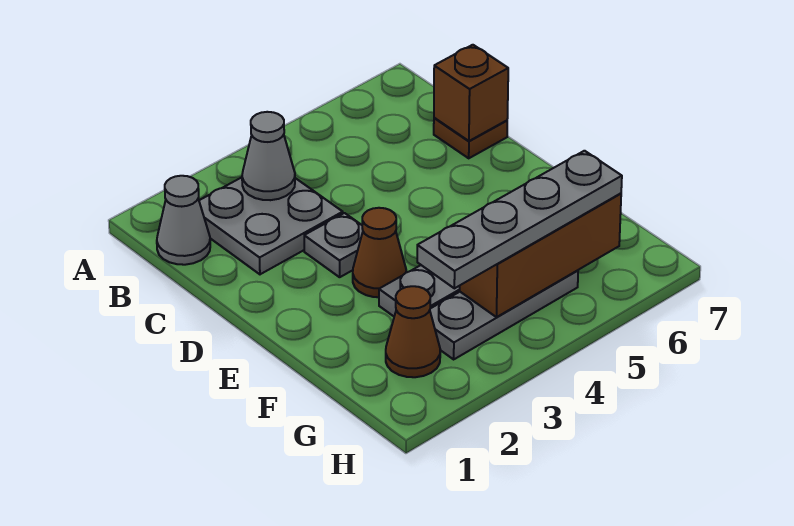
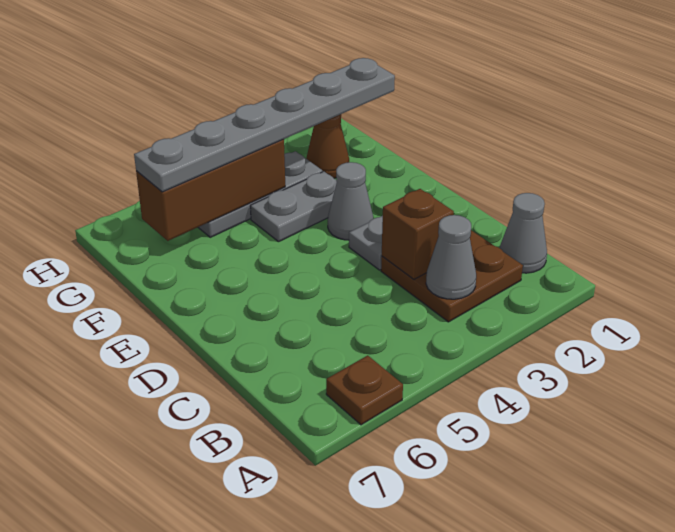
grey 2x2 plate [199,177,343,274] -> brown 2x2 plate [381,230,523,322]
brown 1x1 plate [434,118,507,158] -> brown 1x1 plate moved to [326,355,403,425]
brown 1x1 brick [434,45,508,141] -> brown 1x1 brick moved to [382,189,454,279]
brown 1x1 cone [353,208,406,297] -> grey 1x1 cone [328,162,374,240]
grey 1x4 plate [417,151,622,288] -> grey 1x6 plate [134,58,395,192]

